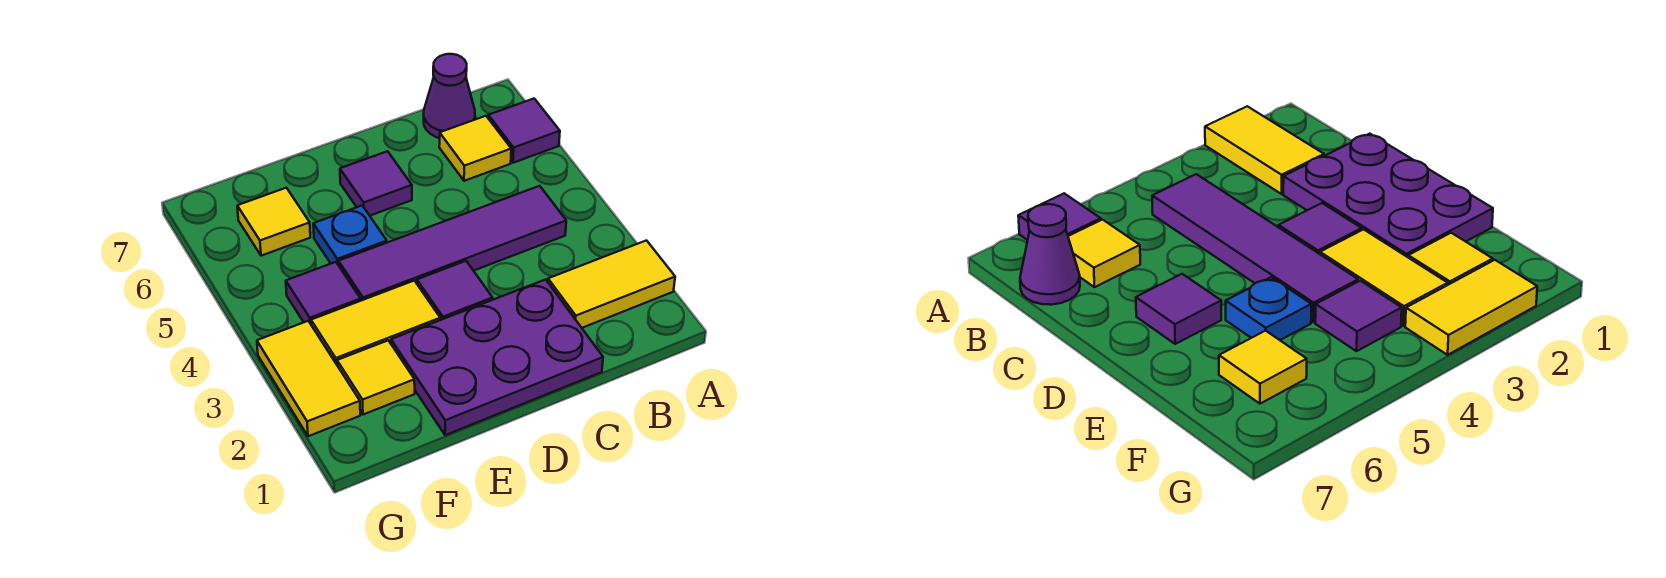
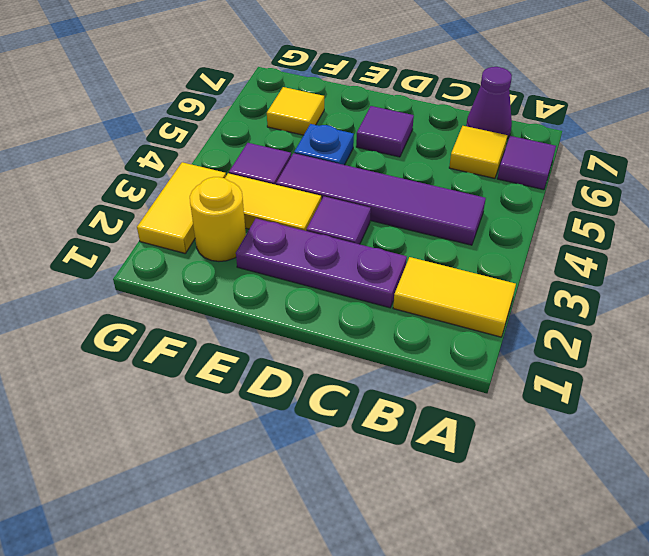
purple 2x3 plate [391,280,603,435] -> purple 1x3 plate [236,219,407,308]
yellow 1x1 tile [337,341,415,415] -> yellow 1x1 round brick [190,177,246,261]

